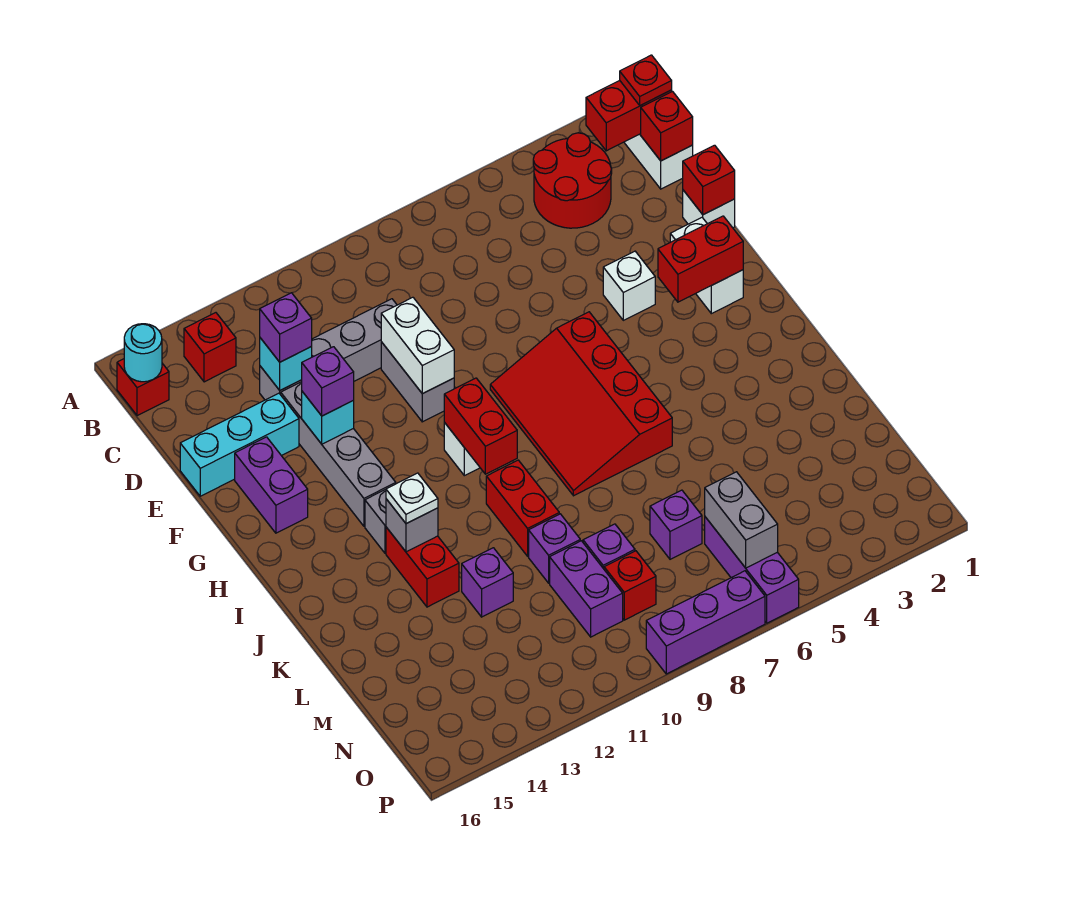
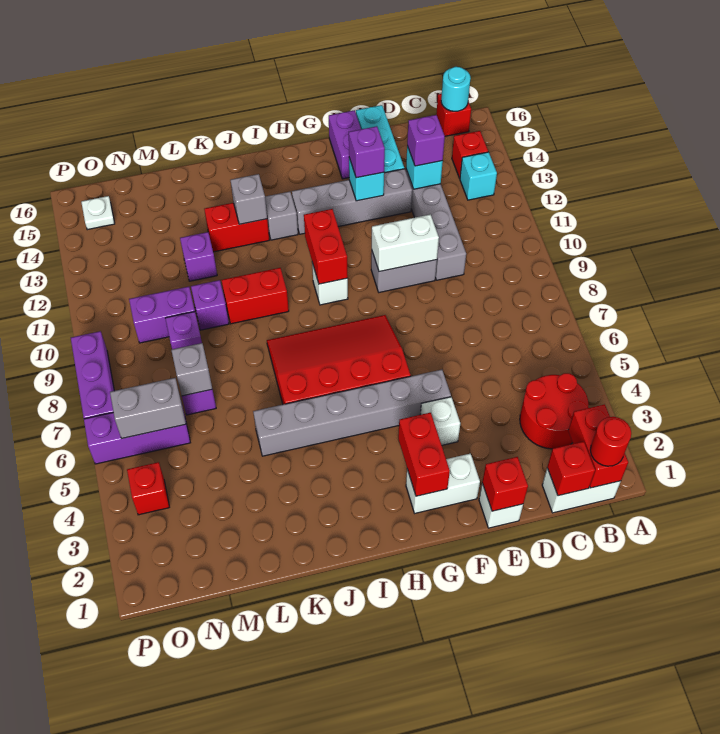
red 1x1 plate [620,55,672,106] -> red 1x1 round brick [590,417,631,466]
none -> cyan 1x1 brick [460,152,497,200]
none -> grey 1x6 brick [253,370,451,456]
purple 1x2 brick [235,437,308,533] -> purple 1x2 brick turned to [329,110,361,179]
red 1x2 brick [444,378,517,474] -> red 1x2 brick turned to [304,209,348,284]
white 1x1 plate [386,473,438,524] -> white 1x1 plate moved to [81,196,115,230]
none -> grey 1x1 brick [171,343,212,396]
red 1x1 brick [604,551,656,620] -> red 1x1 brick moved to [127,462,169,515]

